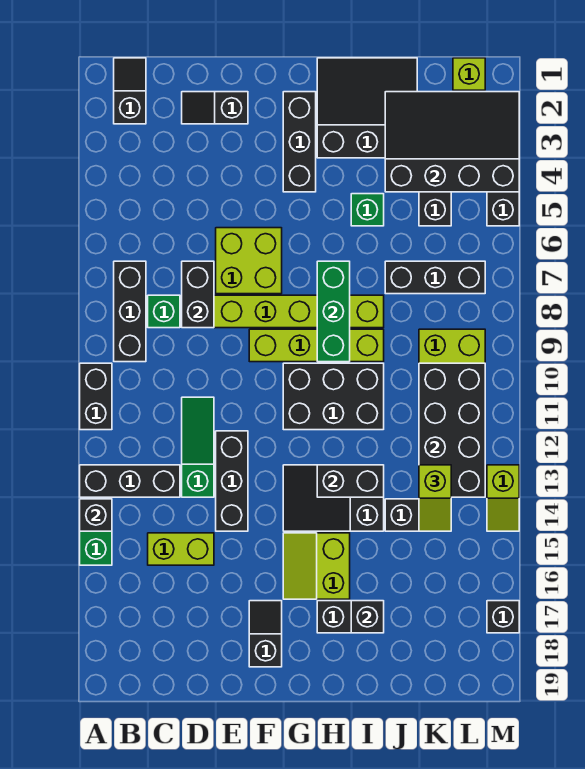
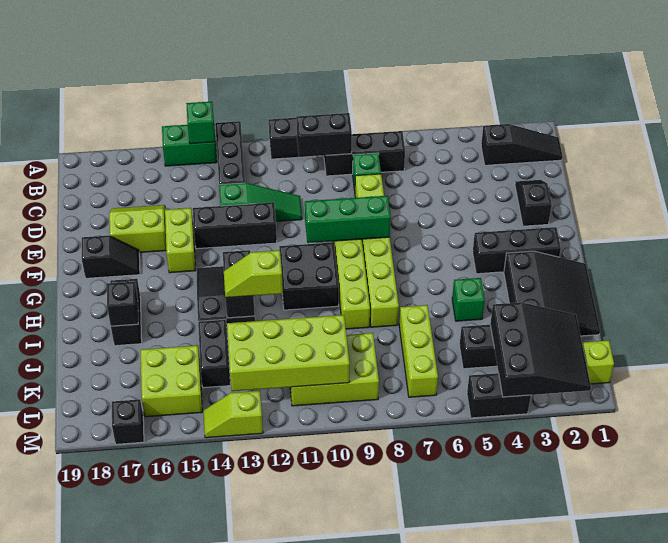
black 1x1 brick [80,499,112,531] -> green 1x1 brick [186,102,215,144]
black 1x2 slope [114,58,146,124] -> black 1x3 slope [481,124,563,165]
lime 1x2 brick [148,533,214,565] -> lime 1x2 brick moved to [165,208,196,273]
black 1x2 brick [182,261,214,328] -> black 1x2 brick moved to [296,113,352,157]
lime 2x2 brick [216,228,282,294] -> lime 2x2 brick moved to [141,345,202,417]
black 2x3 brick [283,363,384,430] -> black 2x2 brick [279,242,339,310]
lime 2x2 slope [283,533,350,599] -> lime 2x2 slope moved to [109,205,166,253]
green 1x3 brick [317,261,350,362] -> green 1x3 brick moved to [305,196,391,243]
black 3x4 slope [385,92,519,192] -> black 3x3 slope [490,302,591,397]
black 1x3 brick [385,261,485,294] -> lime 1x3 brick [399,305,438,397]
black 2x4 brick [419,363,485,497] -> lime 2x4 brick [227,315,350,391]
lime 1x2 slope [419,465,451,531] -> lime 1x2 slope moved to [224,250,283,298]

